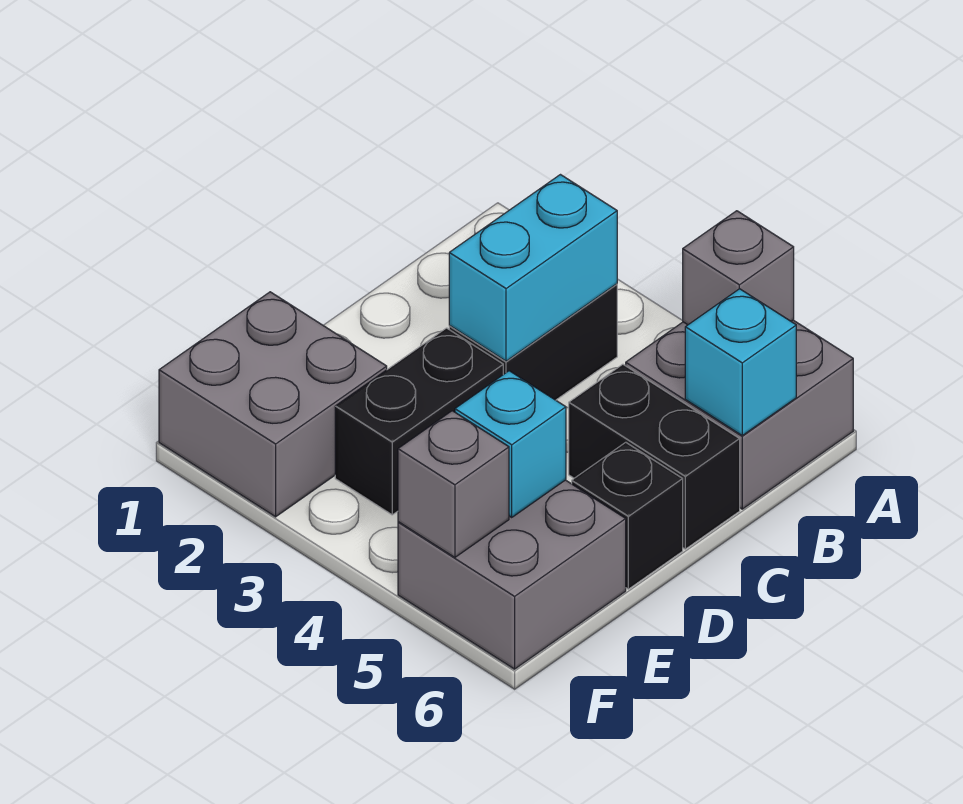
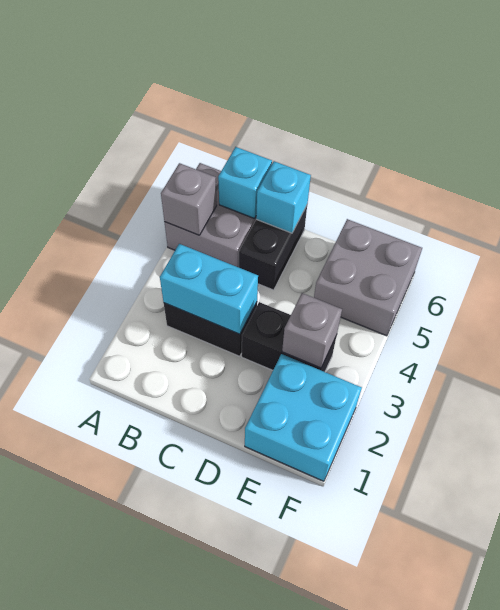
black 1x1 brick [572,442,683,589] -> none
grey 2x2 brick [159,292,387,517] -> cyan 2x2 brick [245,354,362,481]
cyan 1x1 brick [455,371,566,517] -> cyan 1x1 brick moved to [256,161,311,233]
grey 1x1 brick [398,411,509,558] -> grey 1x1 brick moved to [282,293,342,368]

